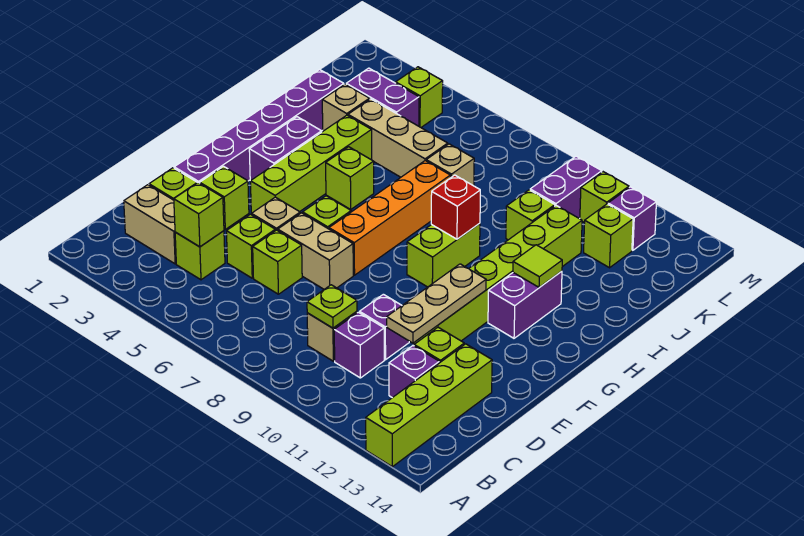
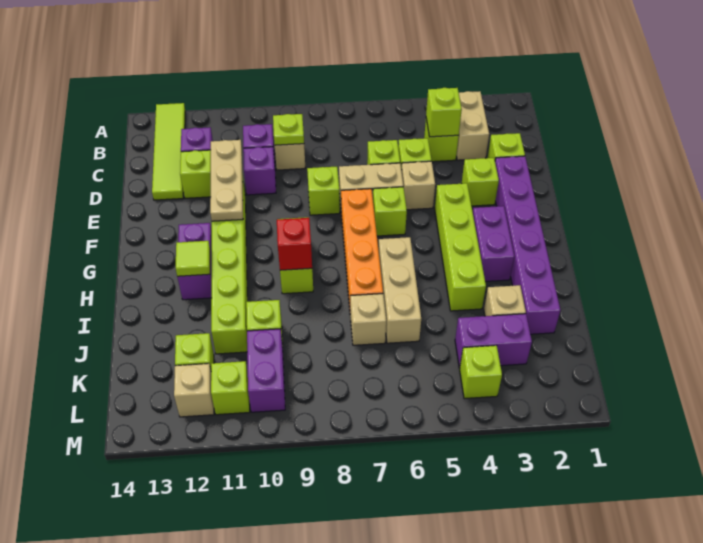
lime 1x4 brick [366,344,492,467] -> lime 1x4 tile [152,103,185,200]
tan 1x2 brick [124,185,176,264] -> tan 1x2 brick turned to [456,91,489,160]
lime 1x1 brick [326,147,374,209] -> lime 1x1 brick moved to [307,167,340,215]
tan 1x3 brick [348,99,448,177] -> tan 1x3 brick turned to [378,237,421,343]
purple 1x1 brick [608,187,656,250] -> tan 1x1 brick [174,364,214,417]

